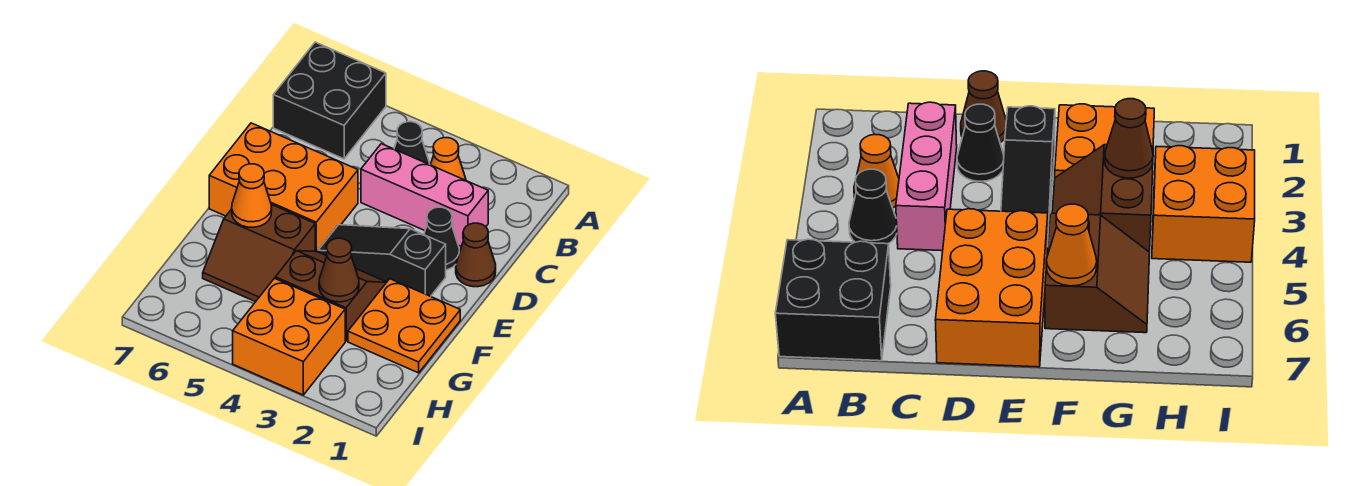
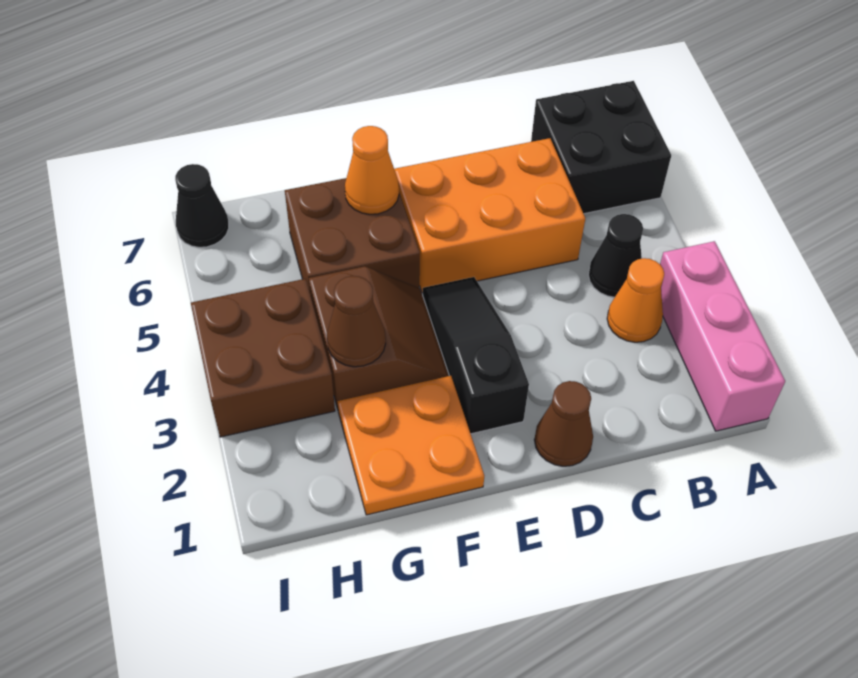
pink 1x3 brick [361,144,488,246] -> pink 1x3 brick moved to [660,241,785,431]
black 1x1 cone [424,207,459,270] -> black 1x1 cone moved to [175,164,229,247]
orange 2x3 brick [209,123,358,252] -> orange 2x3 brick turned to [394,138,585,293]
brown 2x2 slope [203,205,315,302] -> brown 2x2 brick [285,178,420,292]
orange 2x2 brick [233,278,345,395] -> brown 2x2 brick [191,279,335,437]

